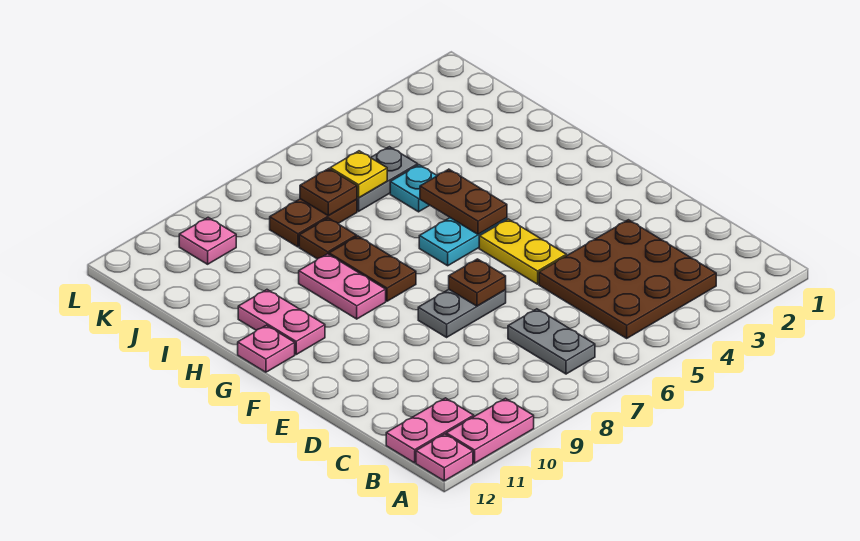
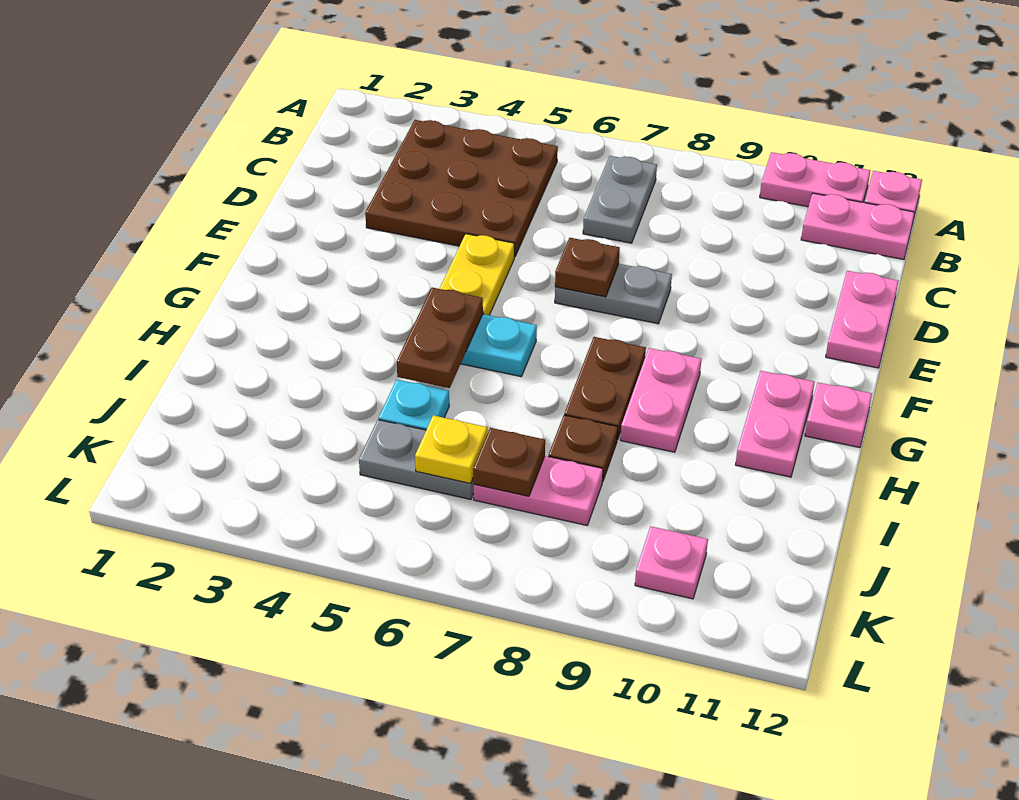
none -> pink 1x2 plate [826,271,898,368]
brown 1x2 plate [270,199,357,247] -> pink 1x2 plate [474,456,603,525]

